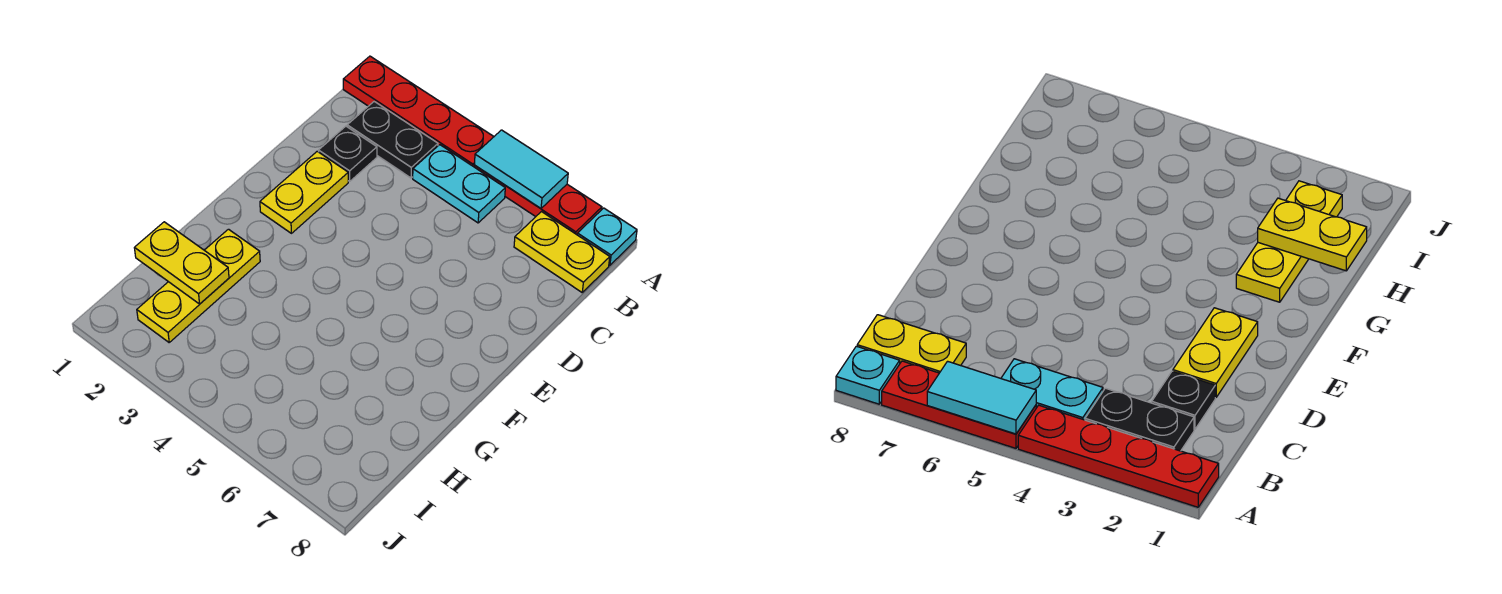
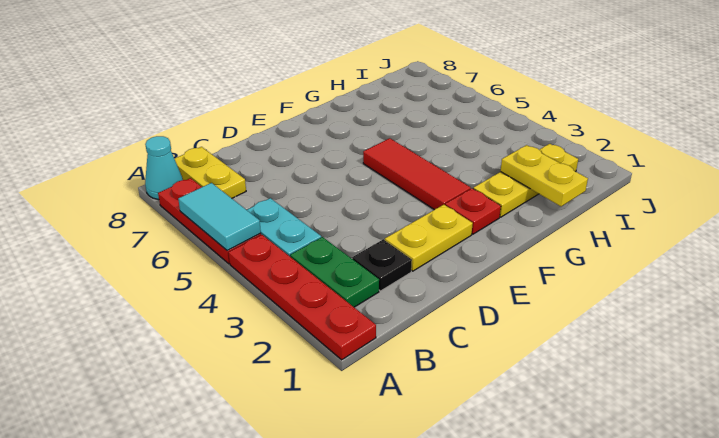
cyan 1x1 plate [577,208,637,265] -> cyan 1x1 cone [145,136,183,200]
black 1x2 plate [347,102,438,178] -> green 1x2 plate [290,237,379,307]
none -> red 1x1 plate [445,188,501,234]
none -> red 1x3 tile [363,138,471,210]

